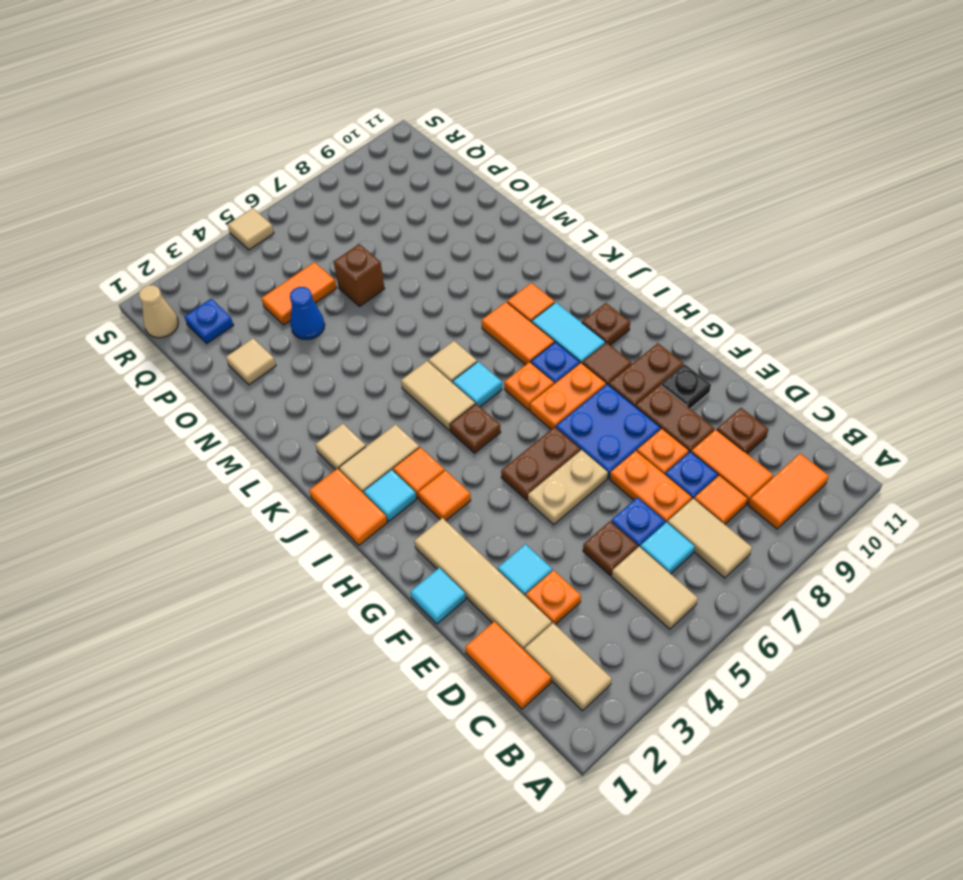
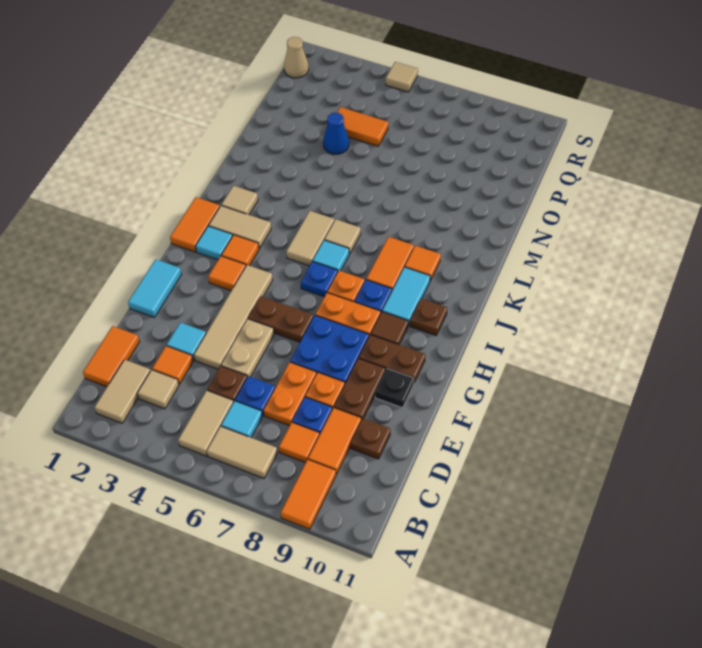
tan 1x2 tile [667,499,752,578] -> tan 1x2 tile turned to [207,426,277,478]
orange 1x2 tile [748,454,829,529] -> orange 1x2 tile turned to [281,459,336,529]
tan 1x4 tile [414,518,552,651] -> tan 1x4 tile moved to [194,265,273,369]
orange 1x1 plate [526,570,581,624] -> orange 1x1 tile [152,346,193,384]
cyan 1x1 tile [410,568,466,624] -> cyan 1x2 tile [128,259,181,317]
tan 1x2 plate [528,450,608,525] -> tan 1x2 plate turned to [221,319,274,377]
brown 1x1 plate [450,404,501,453] -> none
tan 1x1 tile [226,338,276,385] -> tan 1x1 tile moved to [137,370,179,409]
brown 1x1 brick [334,244,385,306] -> none
blue 1x1 plate [184,299,234,344] -> blue 1x1 plate moved to [301,261,338,297]

